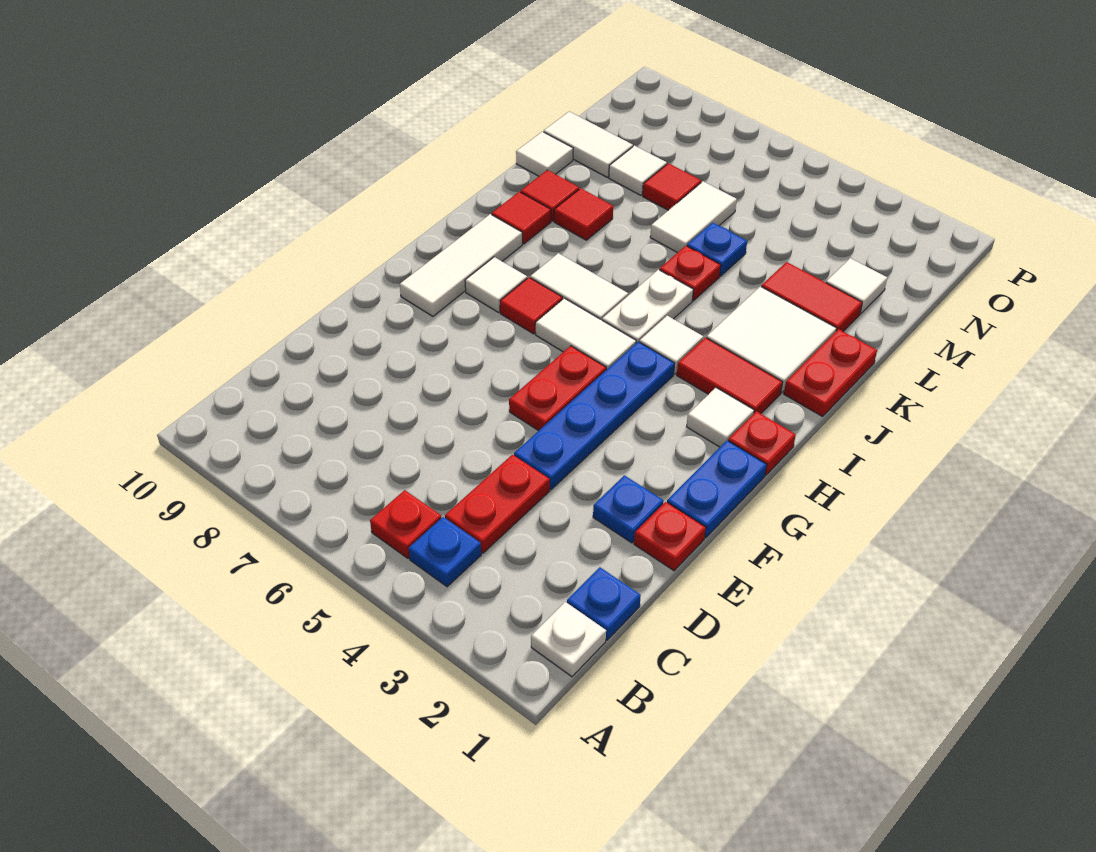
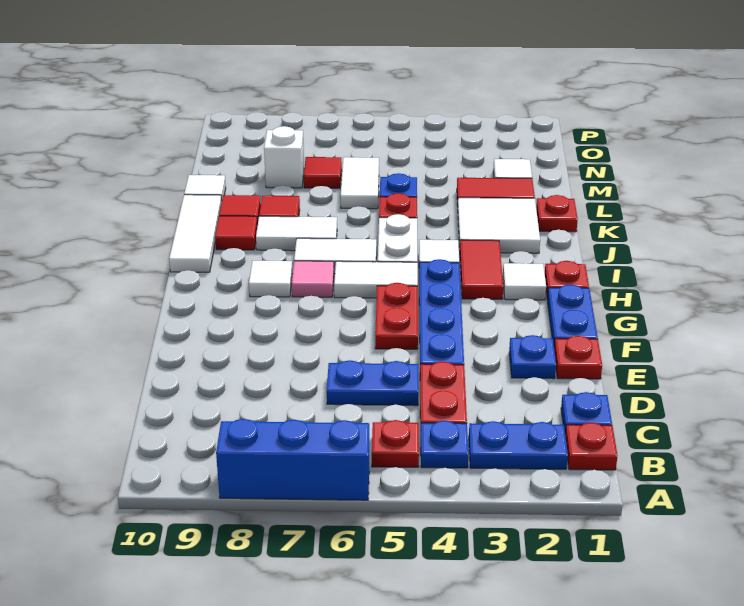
none -> blue 1x3 brick [216,419,369,500]
white 1x1 plate [531,602,606,677] -> red 1x1 plate [565,423,617,470]
none -> blue 1x2 plate [469,421,568,469]
none -> blue 1x2 plate [327,360,418,406]
white 1x3 tile [400,214,522,316] -> white 1x3 tile moved to [169,195,222,272]
red 1x1 tile [500,277,563,334] -> pink 1x1 tile [292,261,334,297]
red 1x2 tile [677,337,783,414] -> red 1x2 tile turned to [460,240,503,299]
red 1x2 plate [784,329,877,416] -> red 1x1 plate [536,195,578,232]
white 1x1 tile [609,146,667,195] -> white 1x1 brick [264,126,304,188]
white 1x2 tile [544,112,633,177] -> white 1x2 tile moved to [256,216,337,251]

